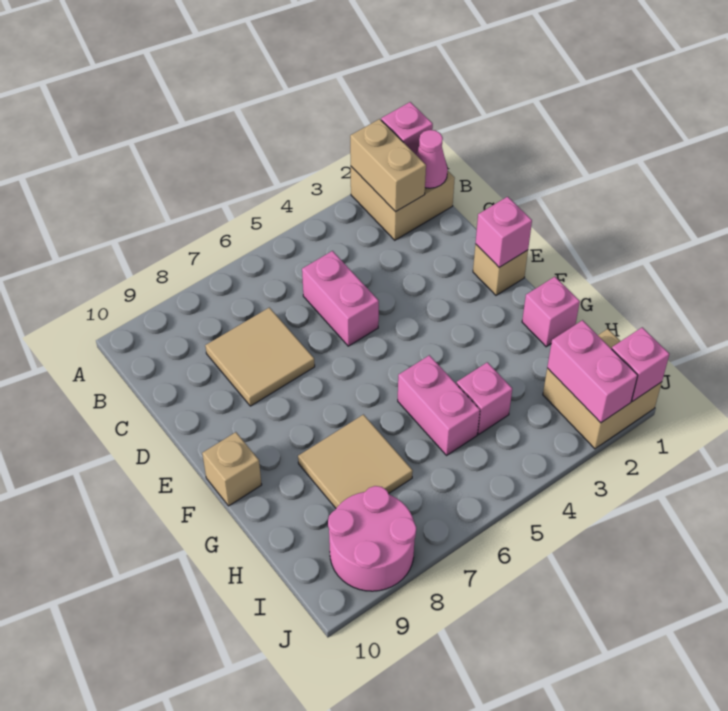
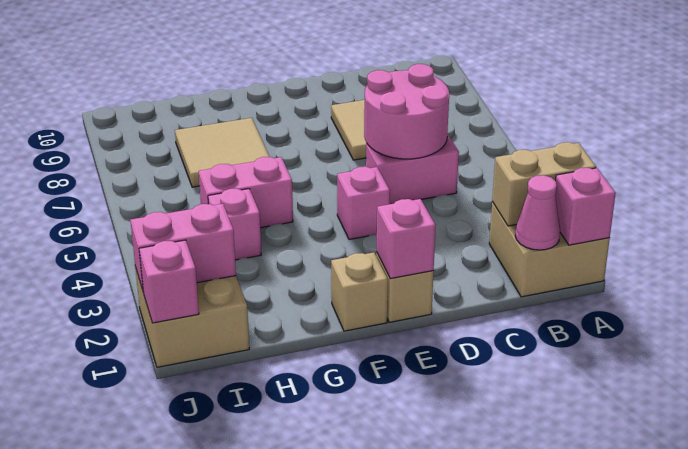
tan 1x1 brick [202,432,262,506] -> tan 1x1 brick moved to [331,252,388,331]
pink 1x1 brick [522,277,580,347] -> pink 1x1 brick moved to [337,167,390,239]
pink 2x2 round brick [328,486,416,591] -> pink 2x2 round brick moved to [364,64,449,159]

